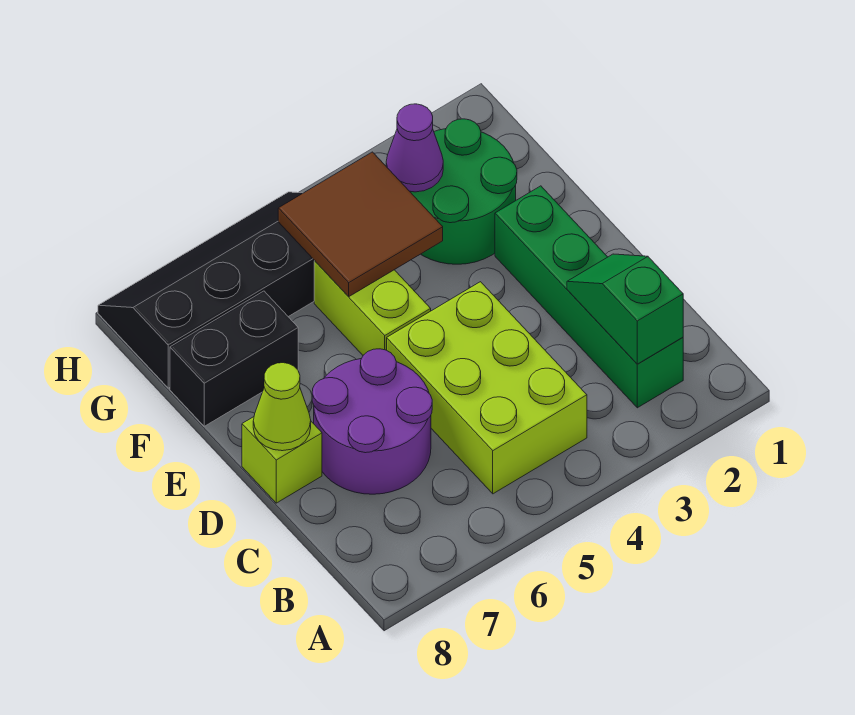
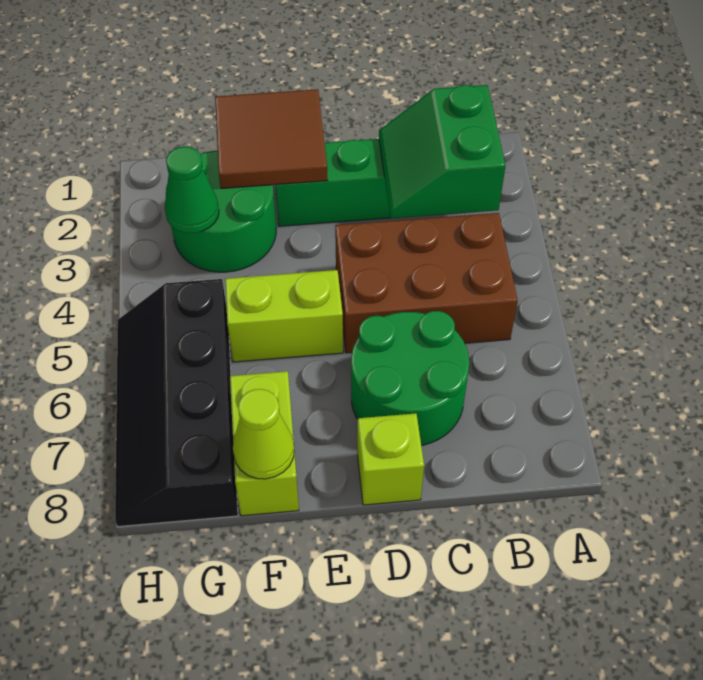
green 1x2 slope [567,254,683,364] -> green 2x2 slope [379,85,505,218]
lime 2x3 brick [387,282,587,494] -> brown 2x3 brick [335,213,518,353]
purple 2x2 round brick [312,349,432,494] -> green 2x2 round brick [351,311,469,446]
lime 1x1 cone [253,363,311,451] -> lime 1x1 cone moved to [233,389,294,479]
brown 2x2 tile [278,152,443,297] -> brown 2x2 tile moved to [215,89,328,188]
black 1x2 brick [170,291,298,426] -> lime 1x2 brick [230,371,299,516]
purple 1x1 cone [386,104,443,192] -> green 1x1 cone [165,147,219,233]

